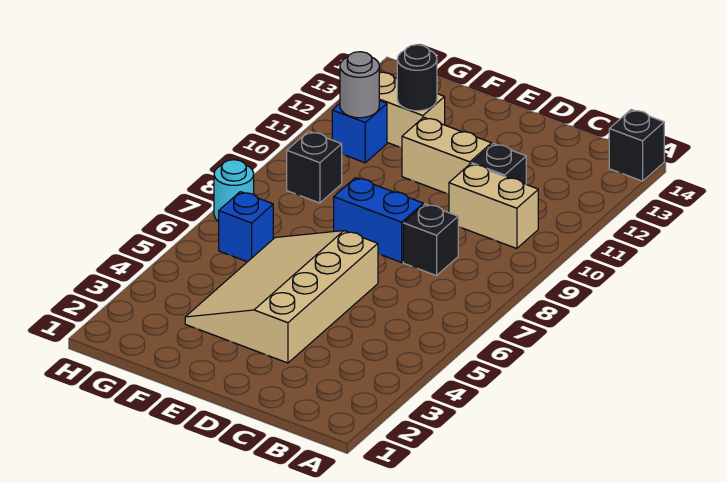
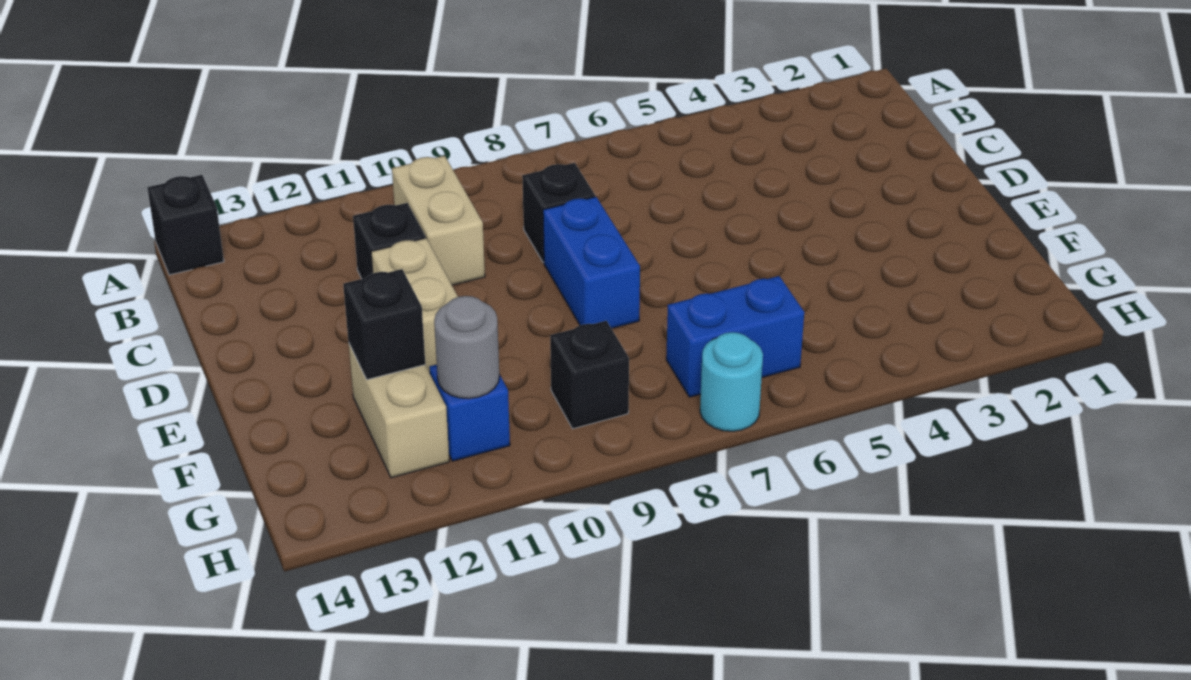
tan 3x4 slope [185,231,378,363] -> none
black 1x1 round brick [397,45,437,111] -> black 1x1 brick [343,269,425,380]
blue 1x1 brick [219,192,273,262] -> blue 1x2 brick [666,276,804,397]

